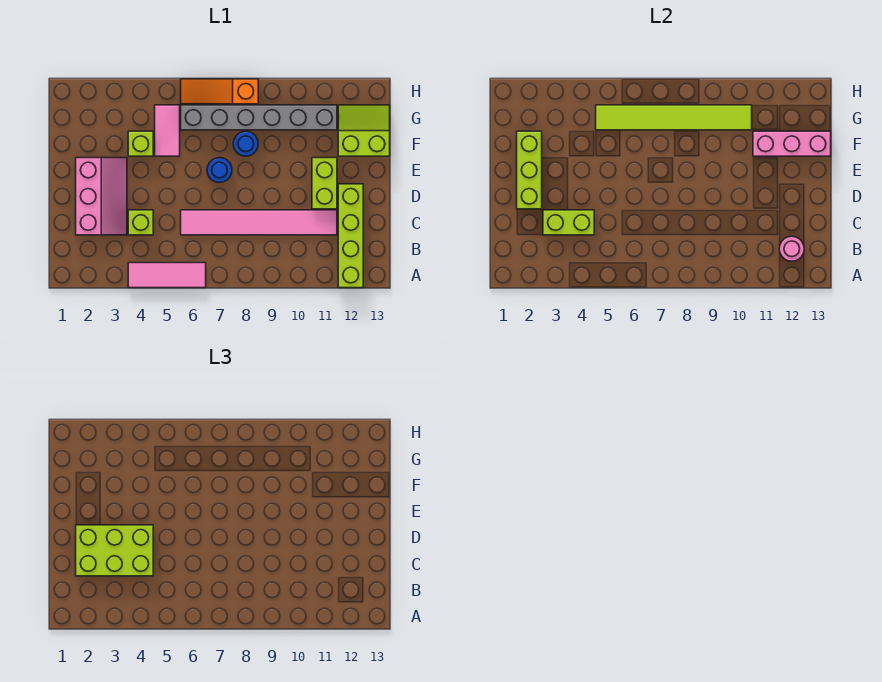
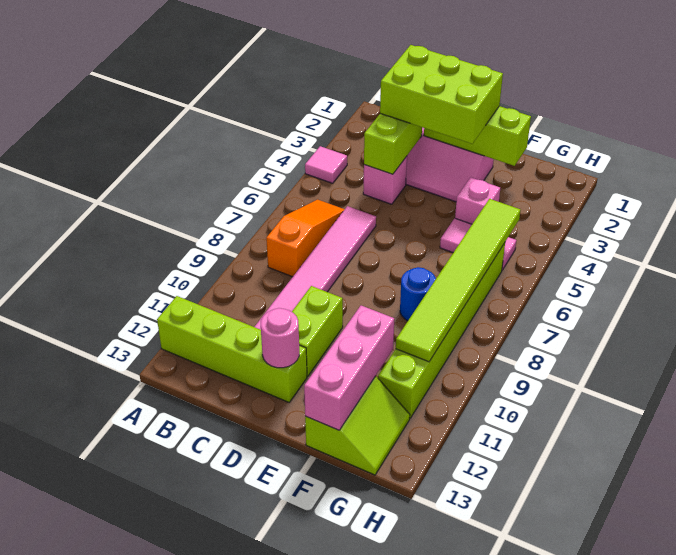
pink 1x3 tile [128,263,206,288] -> pink 1x1 tile [305,146,347,183]
pink 1x1 round brick [779,236,804,261] -> pink 1x1 round brick moved to [261,308,299,368]
lime 2x3 brick [76,525,153,576] -> lime 2x3 brick turned to [380,45,503,144]
lime 1x1 brick [128,210,153,235] -> pink 1x1 brick [363,156,407,204]
lime 1x2 brick [312,158,337,209] -> lime 1x2 brick turned to [292,286,343,376]
blue 1x1 round brick [207,158,232,183] -> none
lime 1x1 brick [128,131,153,156] -> pink 1x1 brick [455,177,500,224]
grey 1x6 brick [181,105,337,130] -> lime 1x6 brick [378,243,505,418]
orange 1x3 slope [181,79,258,104] -> orange 1x3 slope moved to [266,200,345,277]

